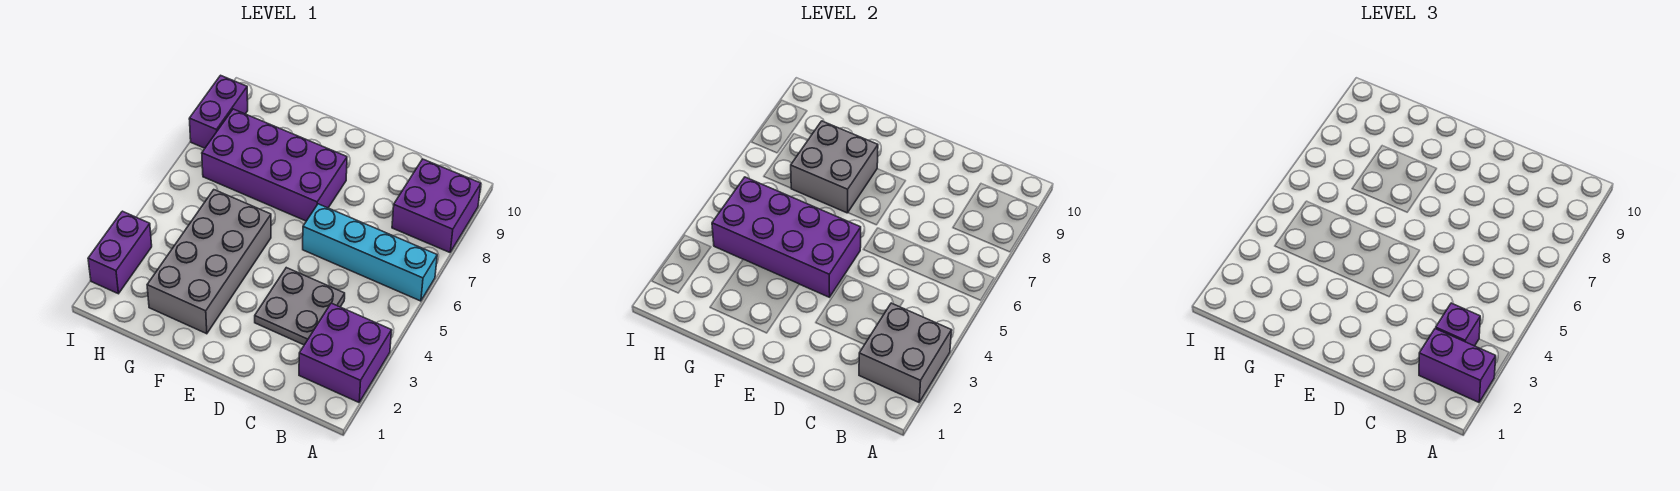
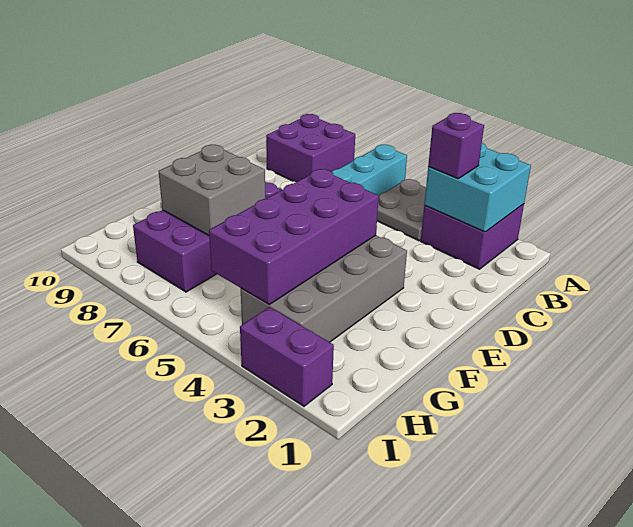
grey 2x2 brick [859,303,952,402] -> cyan 2x2 brick [424,143,531,232]
purple 1x2 brick [1419,329,1496,402] -> none
grey 2x2 plate [255,268,345,345] -> grey 2x2 plate moved to [377,179,426,241]
grey 2x4 brick [147,190,271,334] -> grey 2x4 brick turned to [241,235,407,342]
purple 1x2 brick [189,75,248,148] -> none

